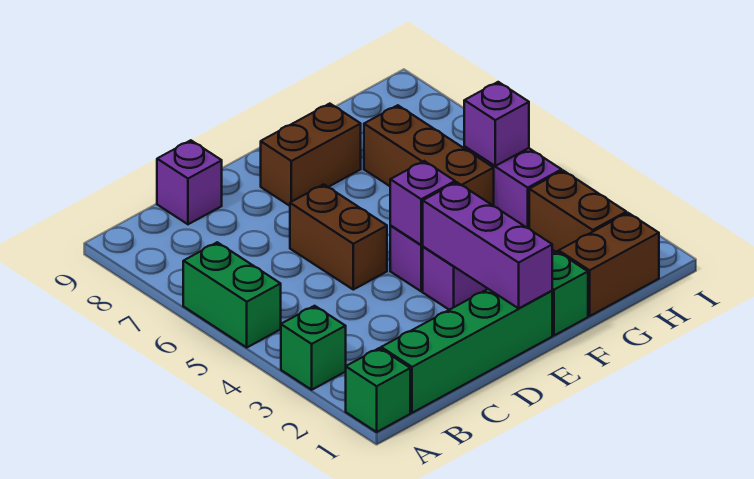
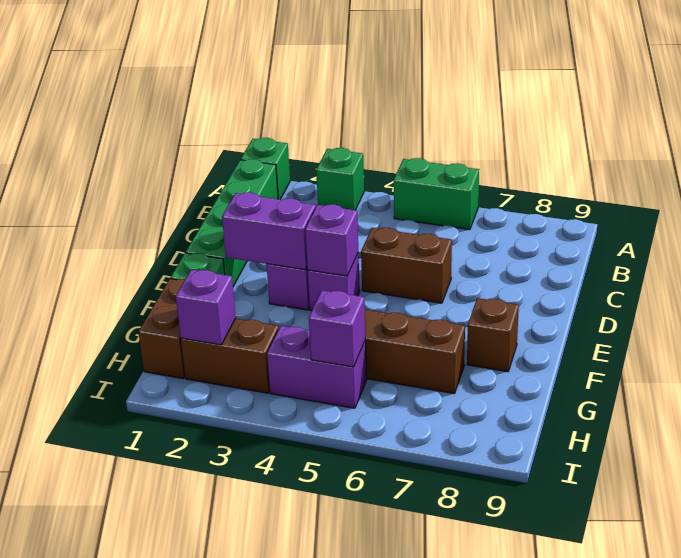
purple 1x1 brick [157,140,222,224] -> purple 1x1 brick moved to [176,270,236,345]
purple 1x3 brick [423,182,552,308] -> purple 1x2 brick [222,193,316,270]
brown 1x2 brick [261,104,361,206] -> brown 1x1 brick [467,298,519,372]

